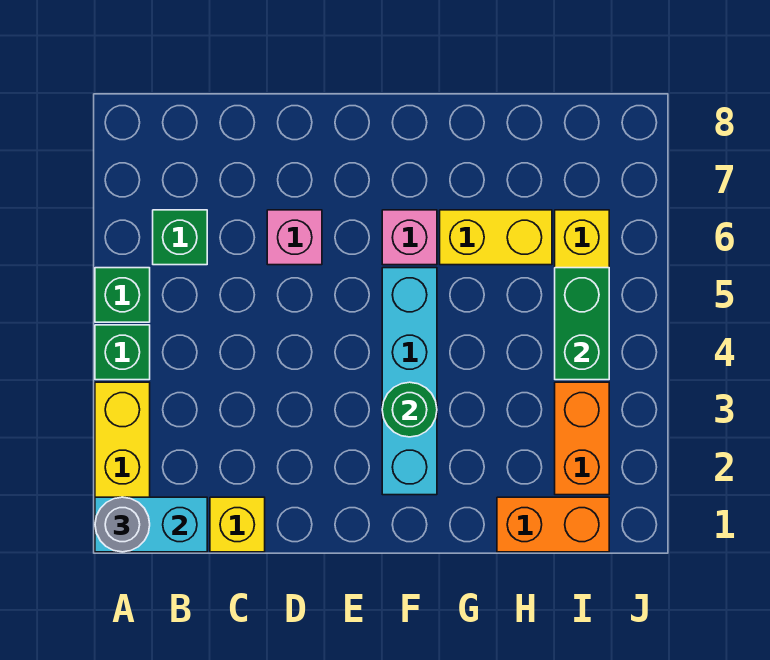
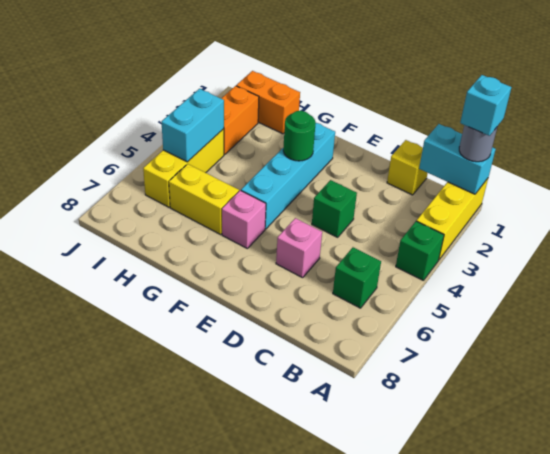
none -> cyan 1x1 brick [460,75,511,136]
green 1x1 brick [95,268,150,322] -> green 1x1 brick moved to [312,180,357,237]
green 1x2 brick [555,268,609,380] -> cyan 1x2 brick [161,89,224,162]

